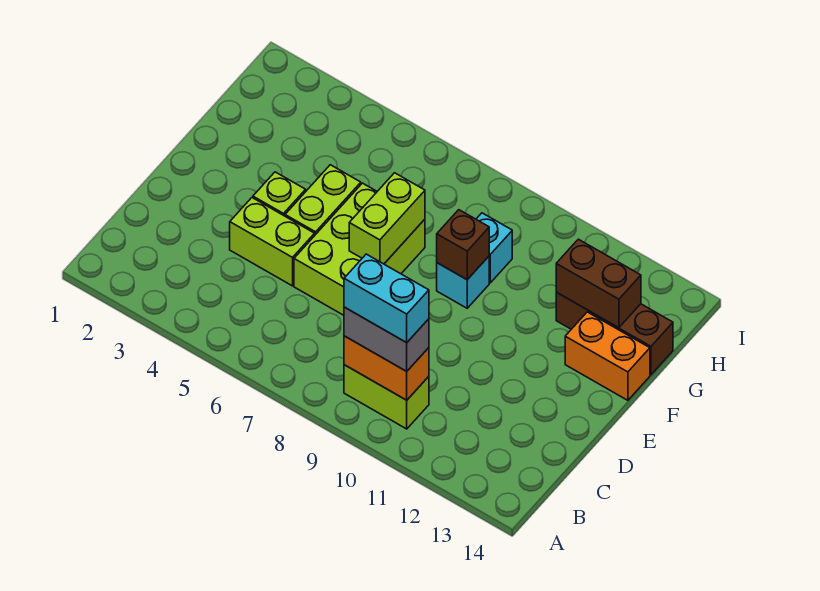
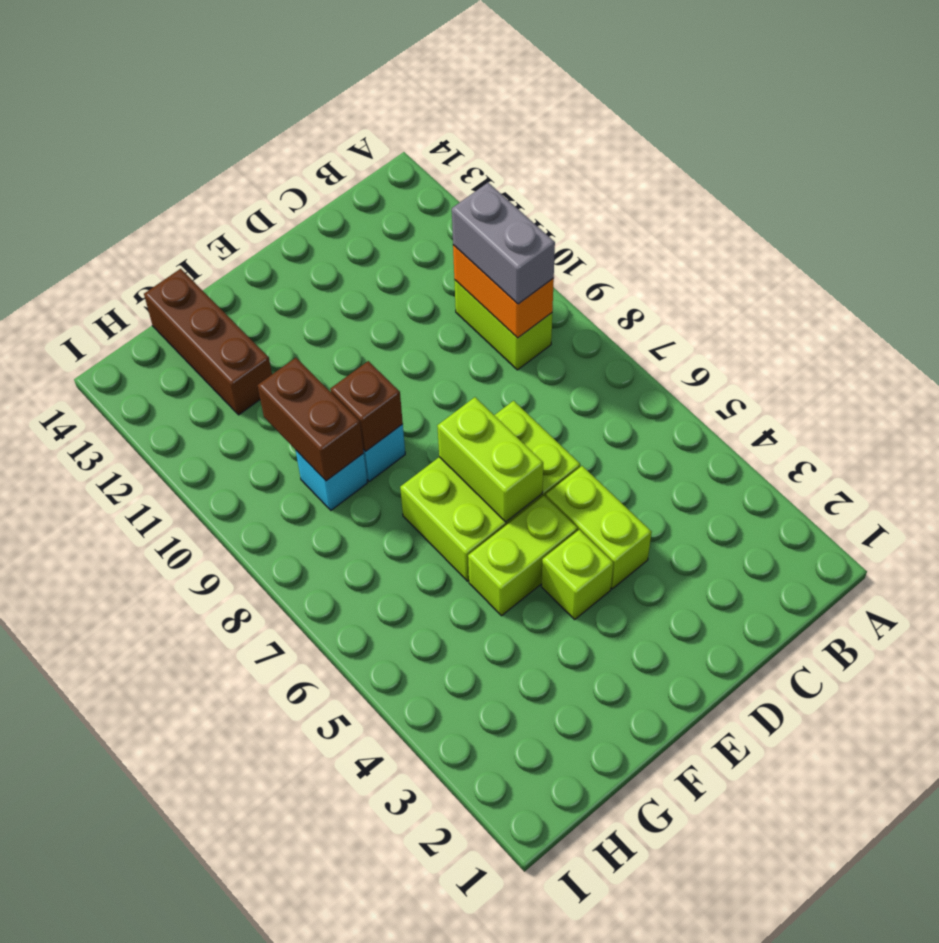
cyan 1x2 brick [344,254,429,343] -> none
lime 1x2 brick [349,173,425,264] -> lime 1x2 brick turned to [437,397,543,522]
orange 1x2 brick [565,312,650,400] -> none
brown 1x2 brick [556,239,641,328] -> brown 1x2 brick moved to [258,358,364,481]

